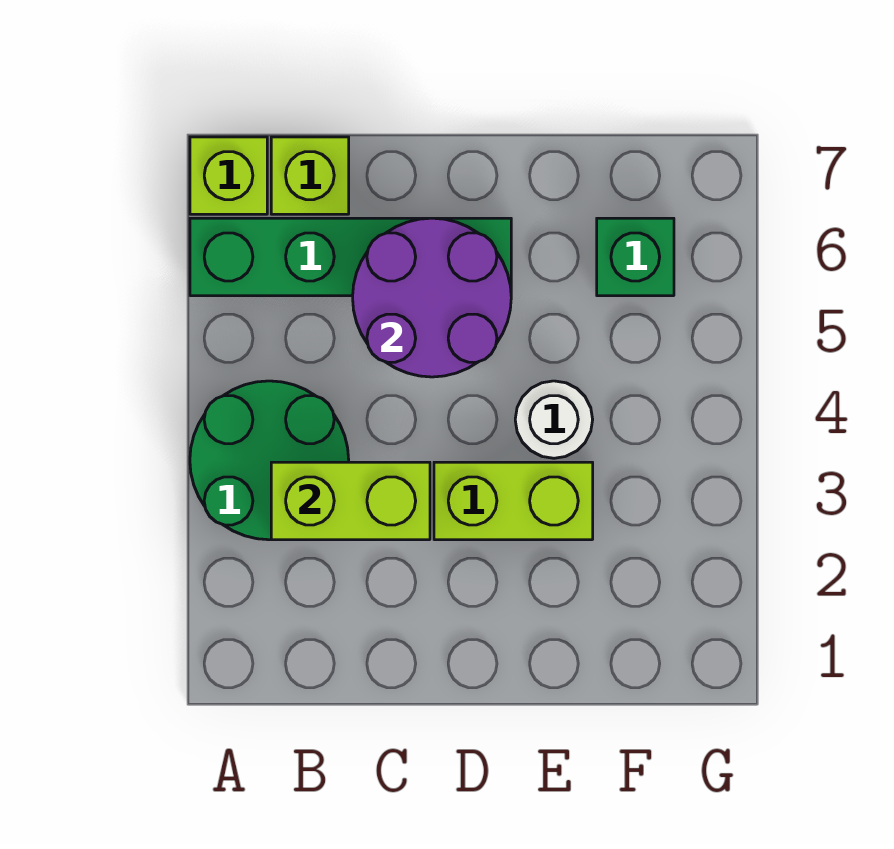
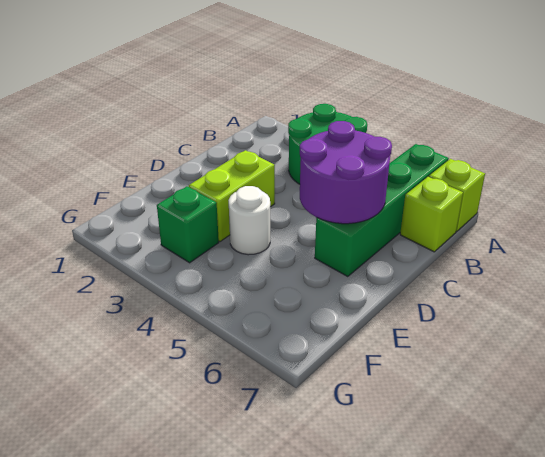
lime 1x2 brick [271,462,430,540] -> none
green 1x1 brick [597,218,674,296] -> green 1x1 brick moved to [157,186,219,263]

